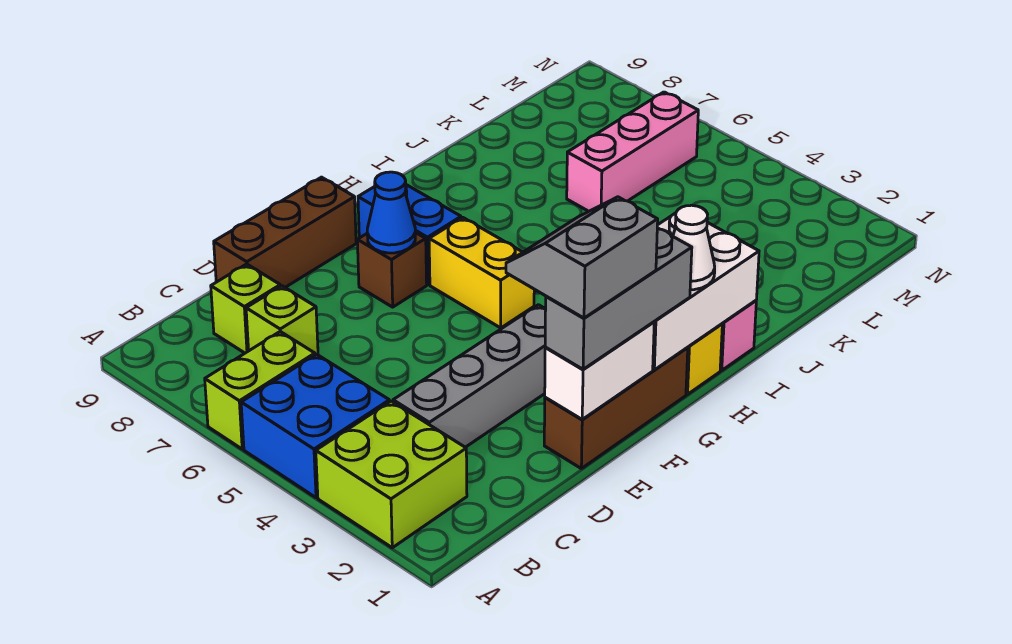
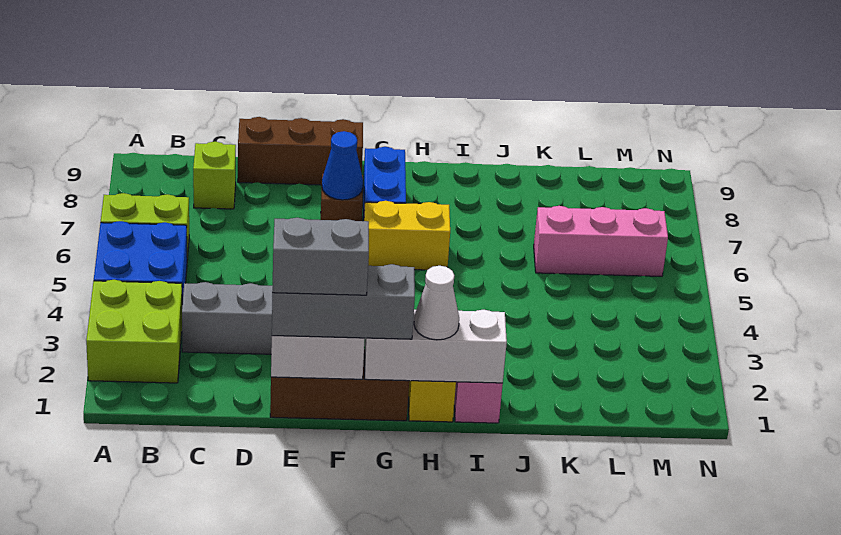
lime 1x1 brick [246,286,318,355] -> none
white 2x3 brick [653,213,759,370] -> white 1x3 brick [365,310,507,383]
yellow 1x2 brick [429,218,534,328] -> yellow 1x2 brick turned to [364,201,450,270]

